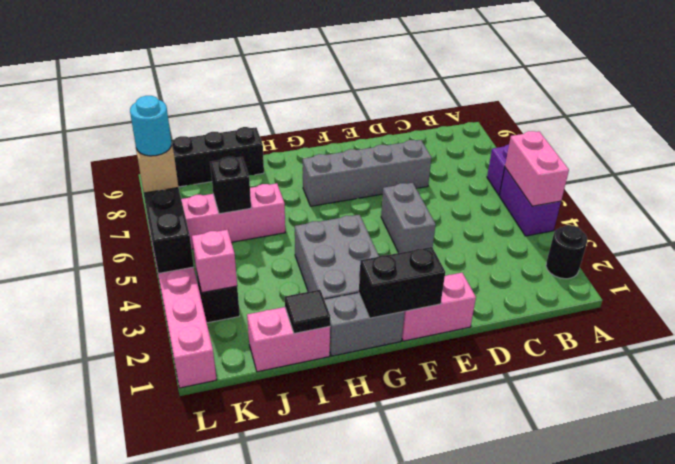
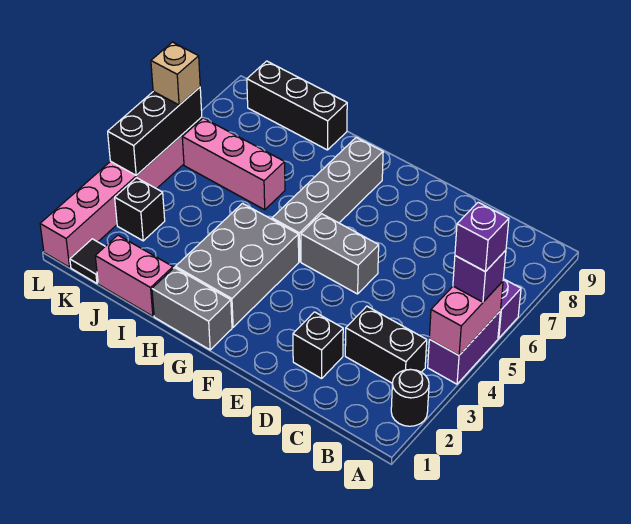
none -> purple 1x1 brick [453,250,506,302]
none -> purple 1x1 brick [455,202,509,272]
grey 1x4 brick [303,140,432,206] -> grey 1x4 brick turned to [272,137,383,262]
pink 1x2 brick [402,273,476,341] -> none
grey 1x2 brick [381,183,436,253] -> grey 1x2 brick turned to [301,214,379,294]
black 1x2 brick [359,247,445,318] -> black 1x2 brick moved to [345,306,427,383]
black 1x1 tile [285,290,330,334] -> black 1x1 tile moved to [70,239,105,283]
black 1x1 brick [210,157,251,214] -> black 1x1 brick moved to [293,312,343,378]
pink 1x1 brick [192,230,237,293] -> none
cyan 1x1 round brick [130,96,171,156] -> none

